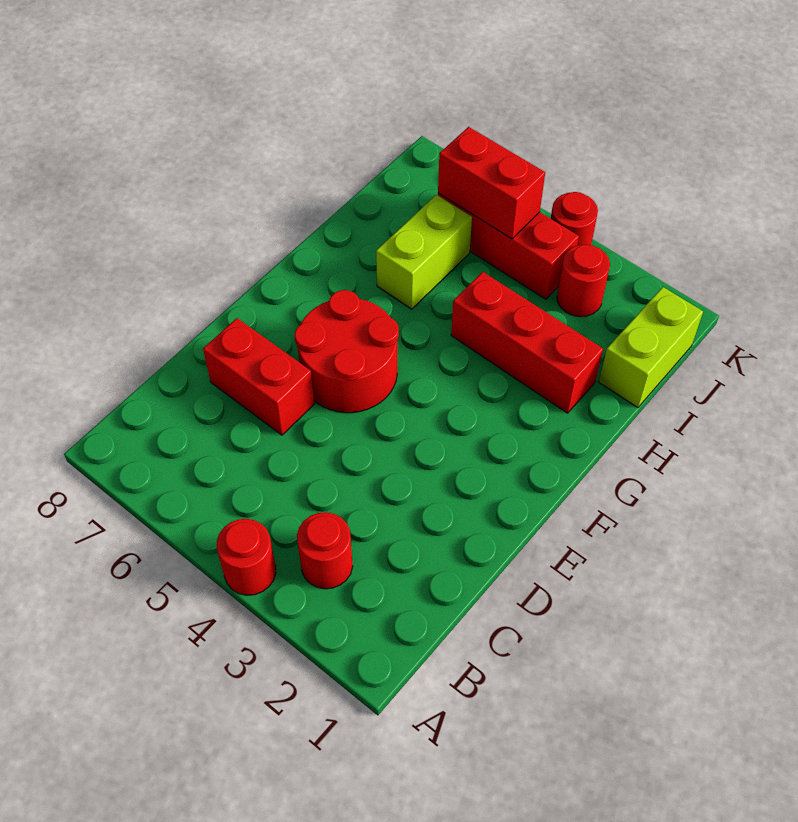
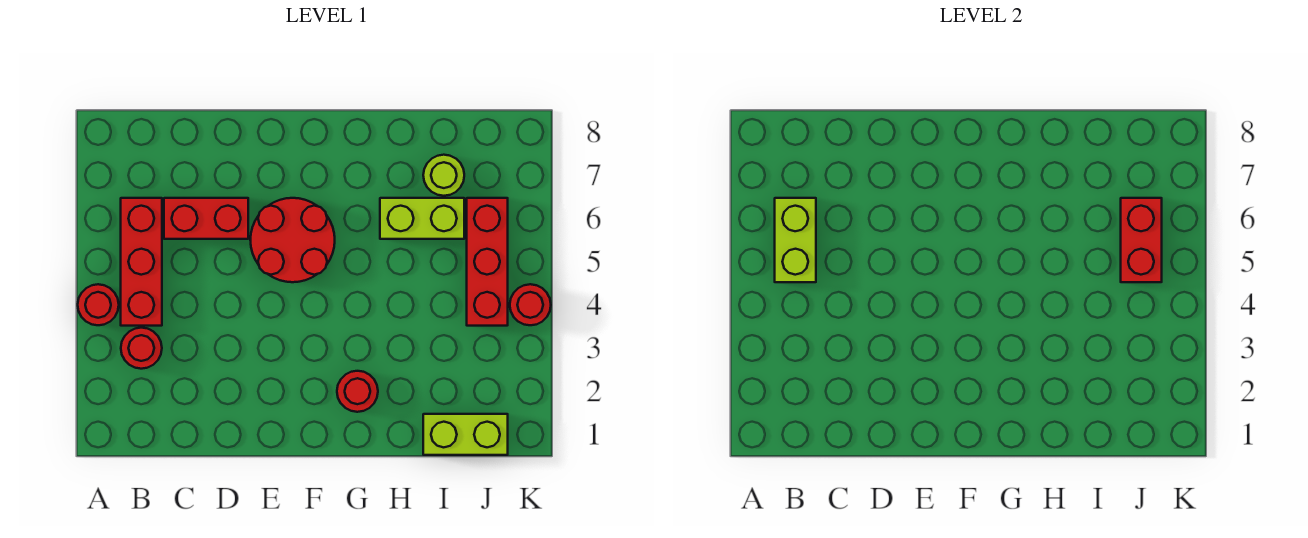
none -> lime 1x2 brick [775,198,816,282]
red 1x2 brick [203,318,314,435] -> red 1x2 brick turned to [164,198,248,239]
red 1x3 brick [451,272,603,413] -> red 1x3 brick moved to [121,198,162,326]
none -> lime 1x1 round brick [423,155,464,196]
red 1x1 round brick [557,245,610,317] -> red 1x1 round brick moved to [337,371,378,412]

